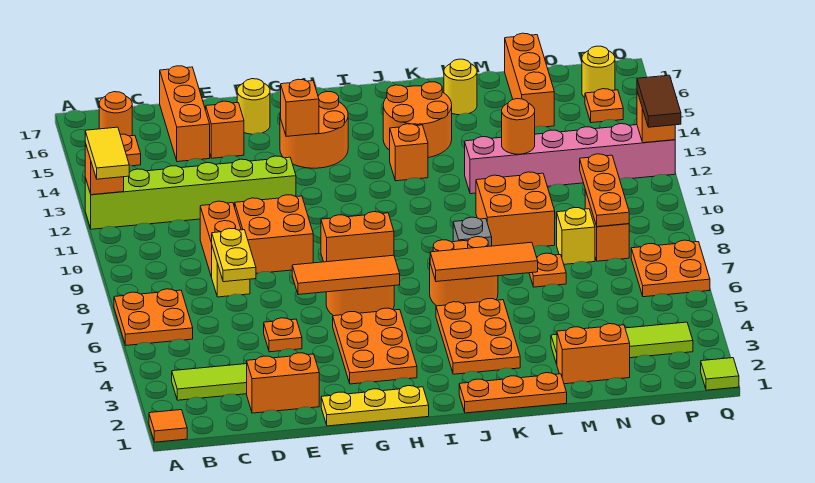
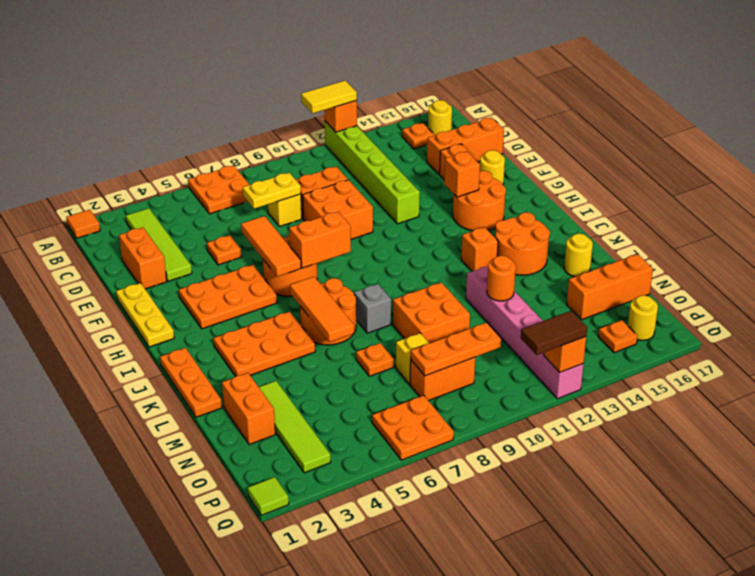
orange 1x1 round brick [99,92,132,136] -> yellow 1x1 round brick [428,100,452,135]
orange 1x2 brick [321,212,394,262] -> orange 1x2 brick turned to [289,212,351,268]

